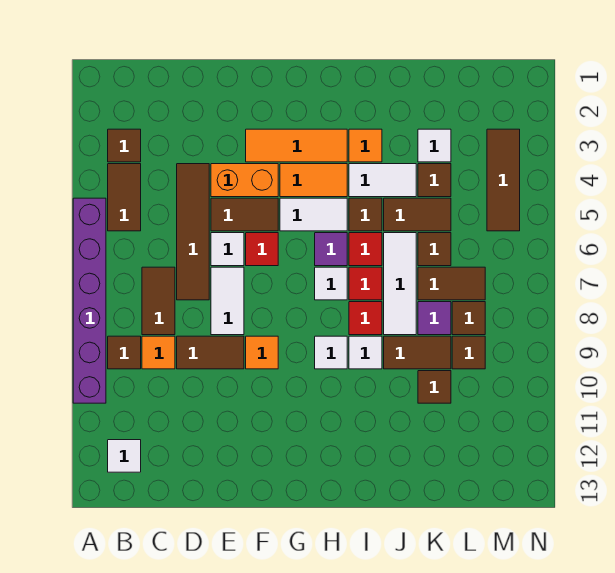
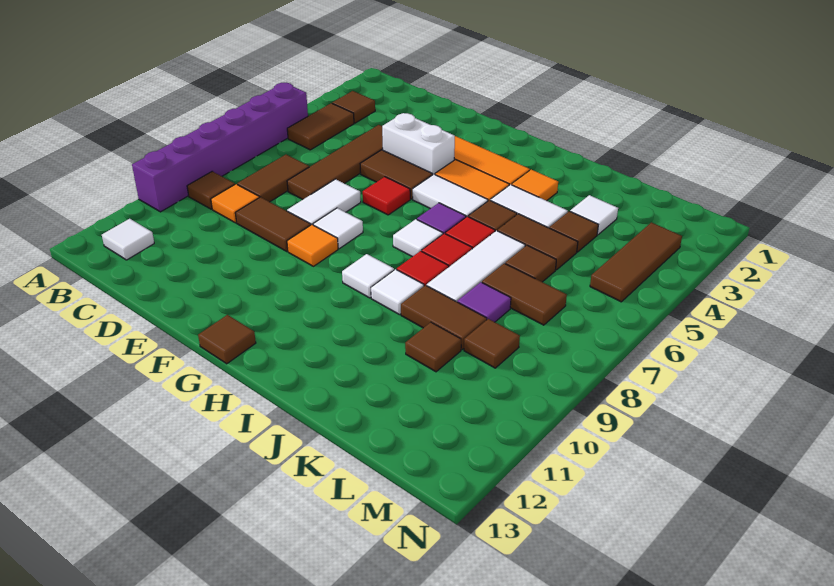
orange 1x2 brick [211,164,278,197] -> white 1x2 brick [382,113,455,174]
white 1x1 tile [211,233,244,266] -> white 1x1 tile moved to [313,208,363,249]
brown 1x1 tile [452,302,485,335] -> brown 1x1 tile moved to [198,315,256,364]

